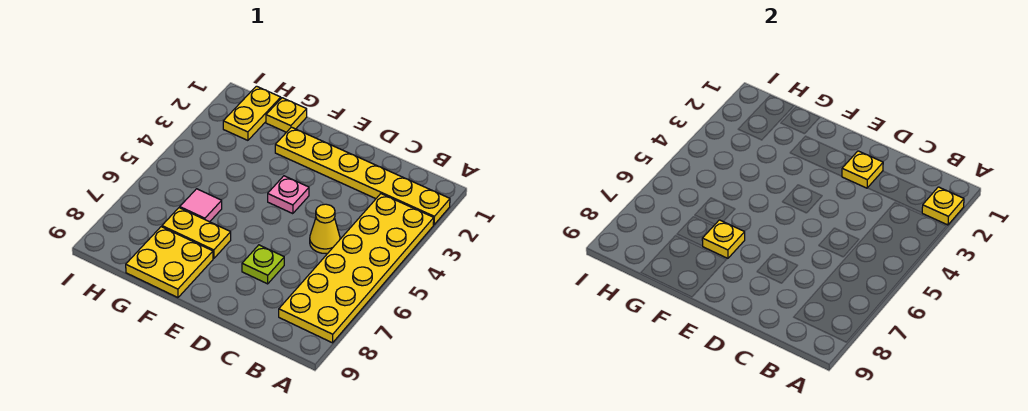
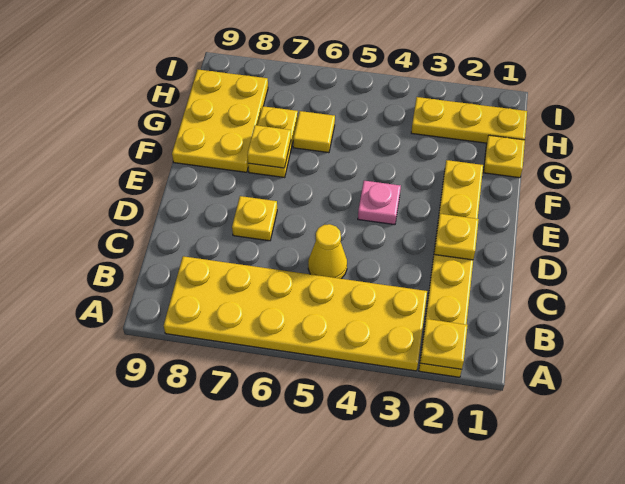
lime 1x1 plate [242,245,284,284] -> yellow 1x1 plate [232,196,277,241]
yellow 2x2 plate [126,227,213,298] -> yellow 2x3 plate [172,69,268,172]
pink 1x1 tile [180,189,222,222] -> yellow 1x1 tile [293,111,335,153]
yellow 1x2 plate [223,86,281,140] -> yellow 1x3 plate [411,97,527,143]

